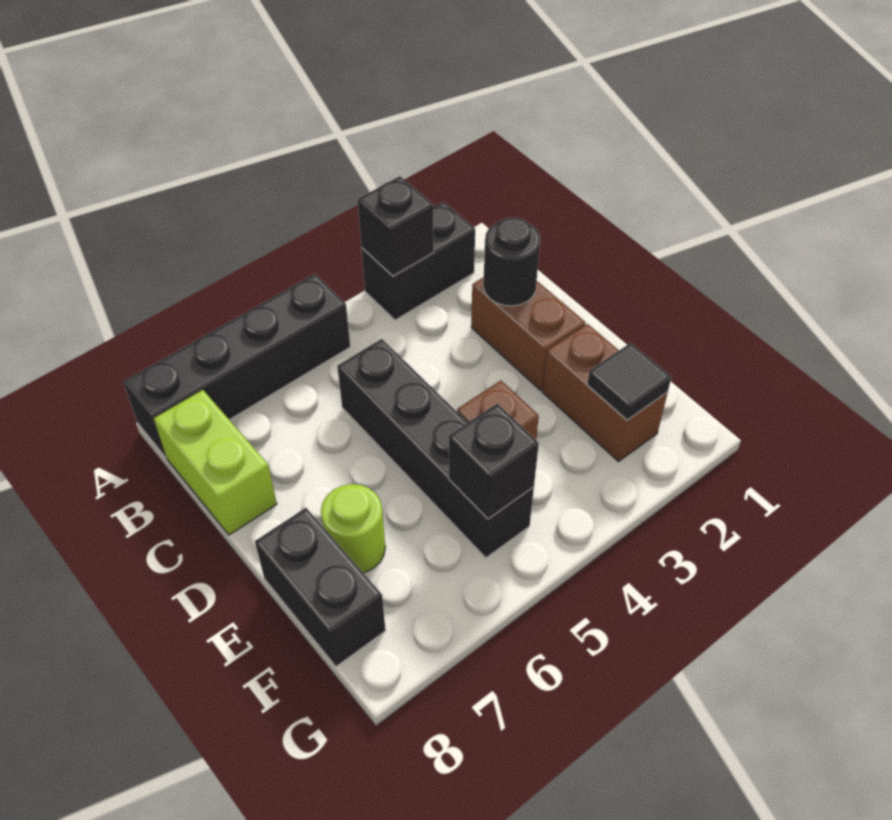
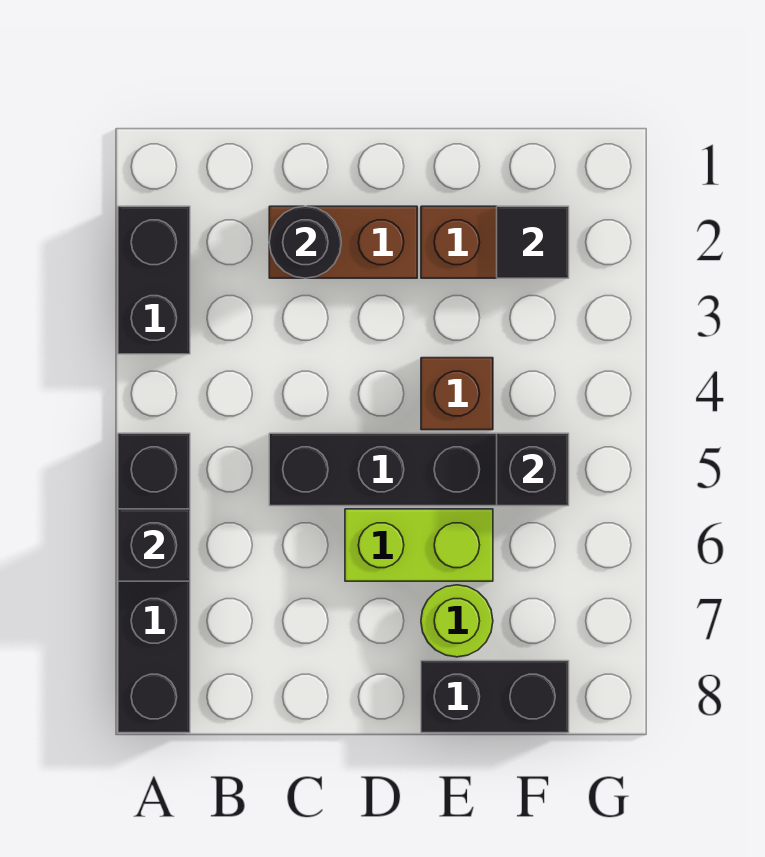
black 1x1 brick [357,176,434,276] -> black 1x1 brick moved to [118,509,190,581]
lime 1x2 brick [154,390,277,535] -> lime 1x2 brick moved to [345,509,493,581]

